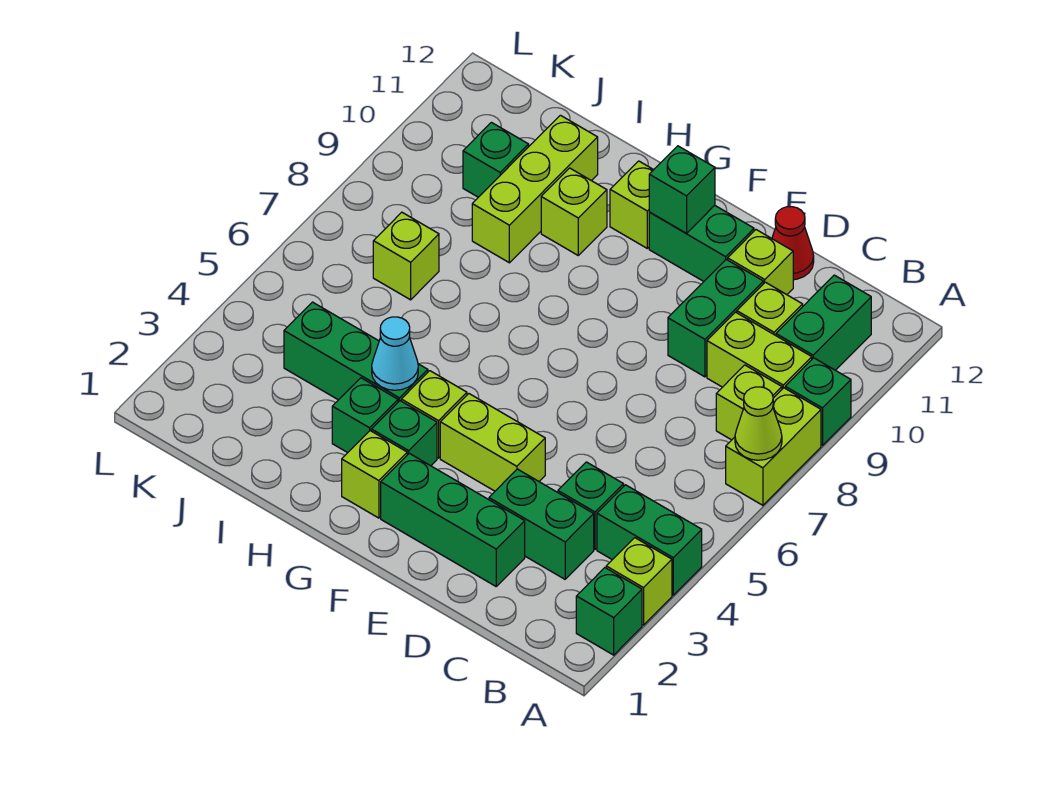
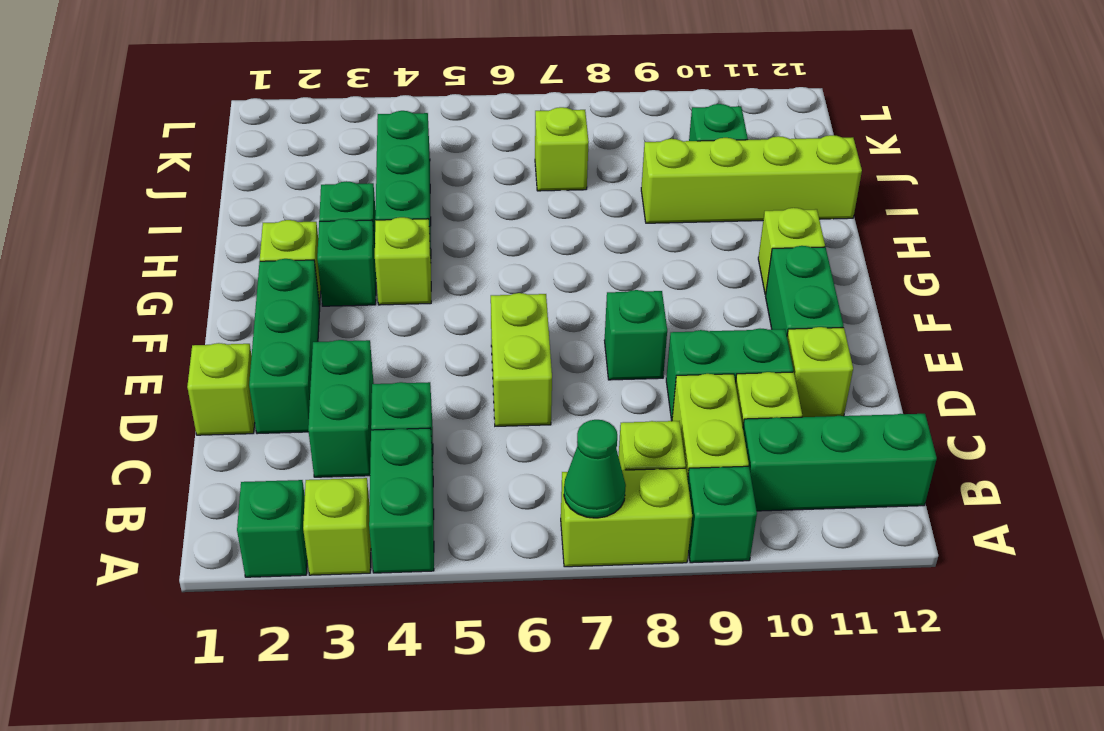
lime 1x1 cone [735,387,782,460] -> green 1x1 cone [564,420,626,518]
green 1x2 brick [776,275,871,370] -> green 1x3 brick [743,414,937,511]
red 1x1 cone [772,207,814,280] -> none
lime 1x2 brick [440,394,545,491] -> lime 1x2 brick moved to [491,293,552,426]
green 1x1 brick [649,146,715,233] -> green 1x1 brick moved to [605,290,667,380]
cyan 1x1 cone [372,317,418,390] -> none
lime 1x1 brick [541,168,607,255] -> lime 1x1 brick moved to [187,343,255,435]
lime 1x3 brick [472,115,598,263] -> lime 1x4 brick [641,135,862,223]

